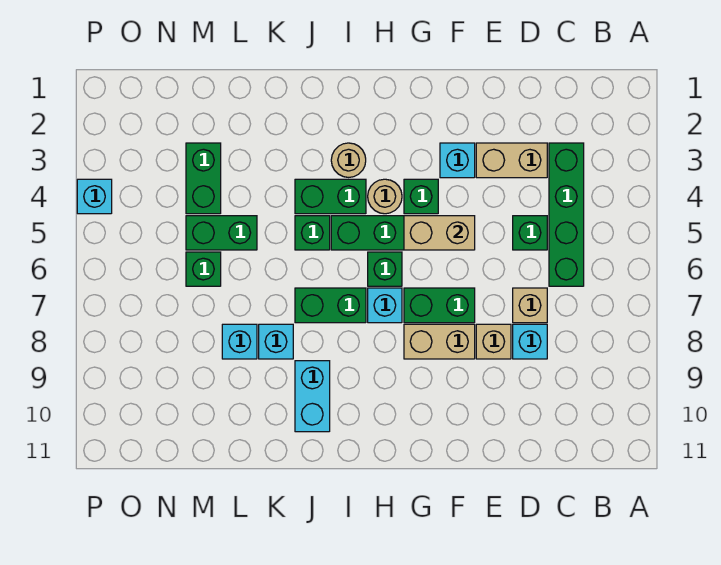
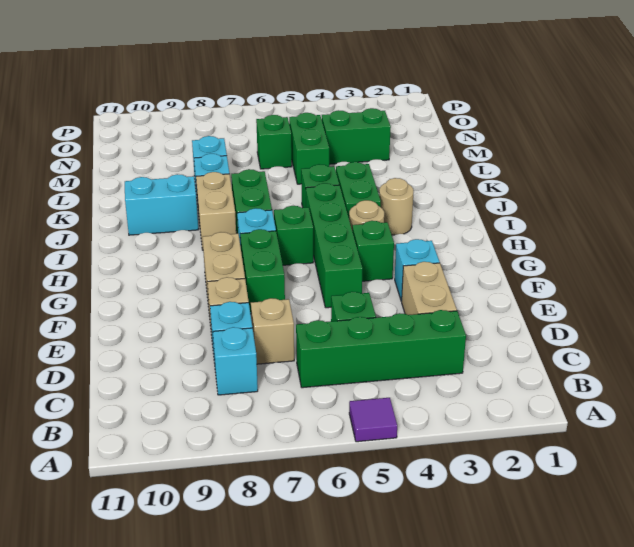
none -> purple 1x1 tile [349,398,397,442]
tan 1x2 brick [404,216,475,250] -> tan 1x2 brick moved to [196,172,236,250]
cyan 1x1 brick [77,179,112,214] -> cyan 1x1 brick moved to [213,327,258,395]

